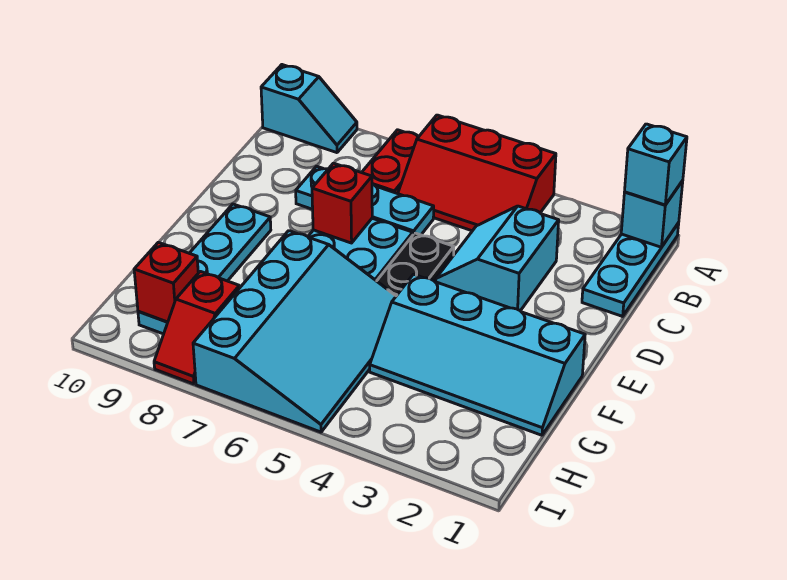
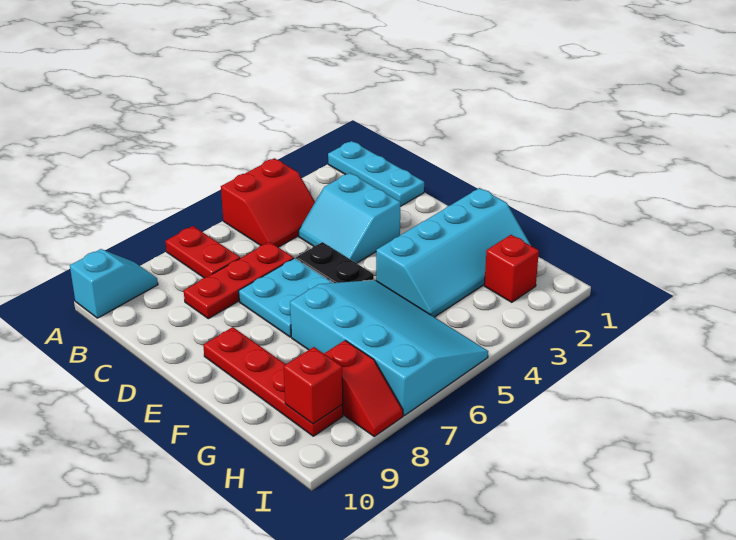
cyan 1x1 brick [621,181,683,247] -> none
cyan 1x1 brick [625,124,687,205] -> none
red 2x3 slope [398,115,556,231] -> red 2x2 slope [221,158,315,247]
cyan 1x3 plate [296,166,434,235] -> red 1x3 plate [184,242,294,319]
red 1x1 brick [312,163,372,243] -> red 1x1 brick moved to [484,235,539,302]
cyan 1x4 plate [138,204,271,334] -> red 1x4 plate [203,327,343,436]

